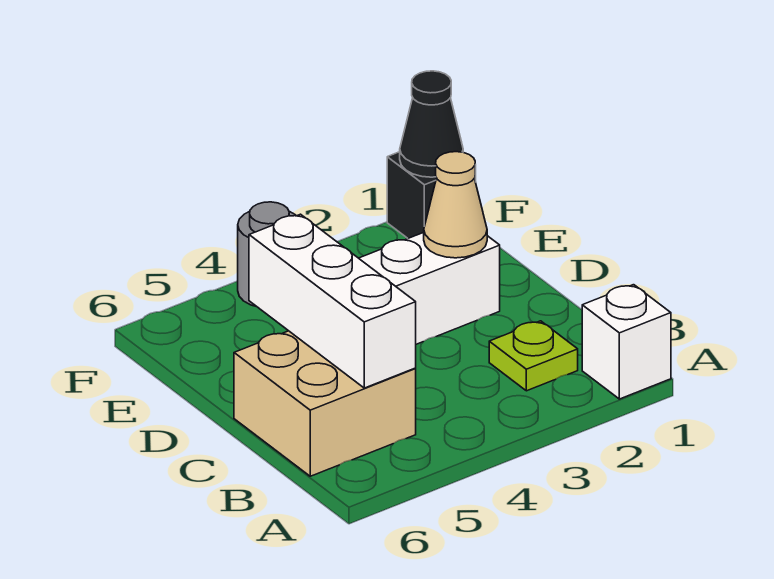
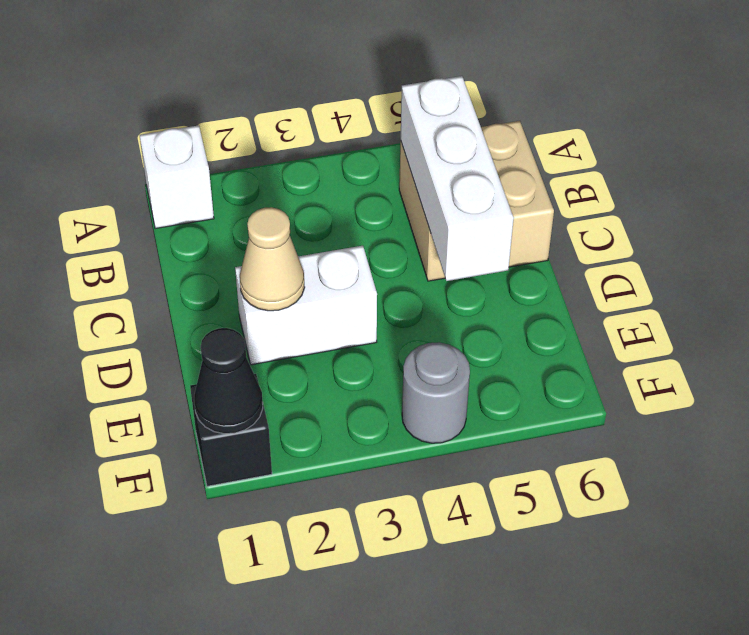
lime 1x1 plate [489,321,578,391] -> none

